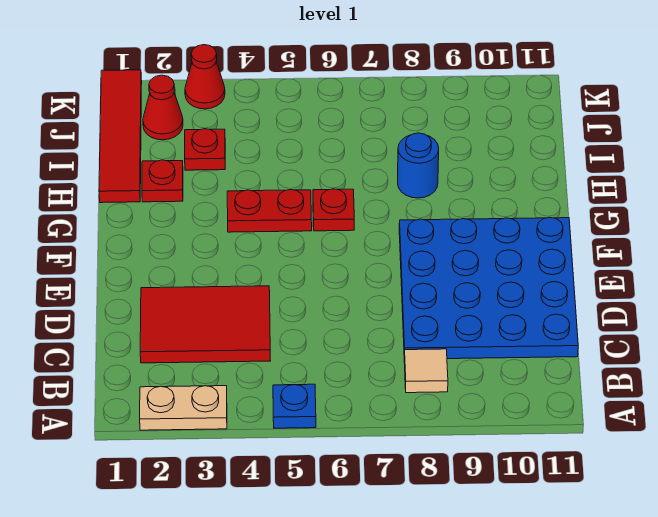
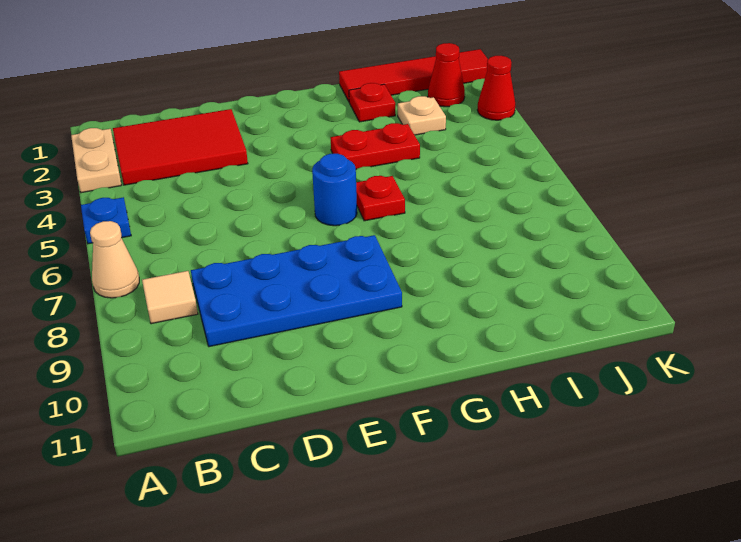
none -> tan 1x1 cone [90,221,139,298]
red 2x3 tile [140,286,270,363] -> red 2x3 tile turned to [113,109,248,185]
blue 4x4 plate [399,217,578,359] -> blue 2x4 plate [191,235,402,347]
red 1x2 plate [227,190,312,232] -> red 1x2 plate turned to [331,123,420,169]
blue 1x1 round brick [398,133,439,198] -> blue 1x1 round brick moved to [312,154,357,226]
red 1x1 plate [185,129,225,170] -> tan 1x1 plate [398,96,446,135]

